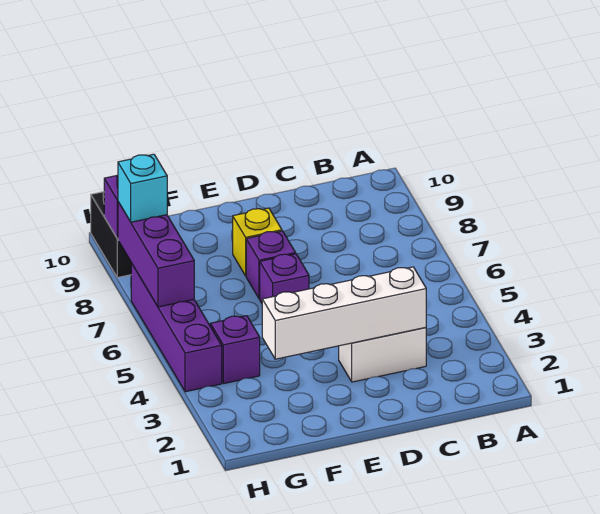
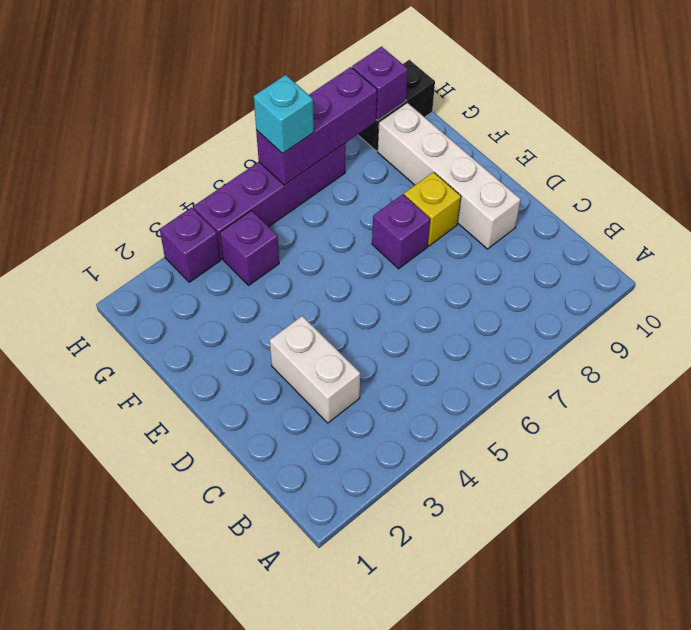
white 1x4 brick [262,267,426,359] -> white 1x4 brick moved to [378,103,521,249]
purple 1x1 brick [260,254,309,303] -> purple 1x1 brick moved to [160,207,221,282]
cyan 1x1 brick [118,154,167,222] -> cyan 1x1 brick moved to [254,75,314,154]

